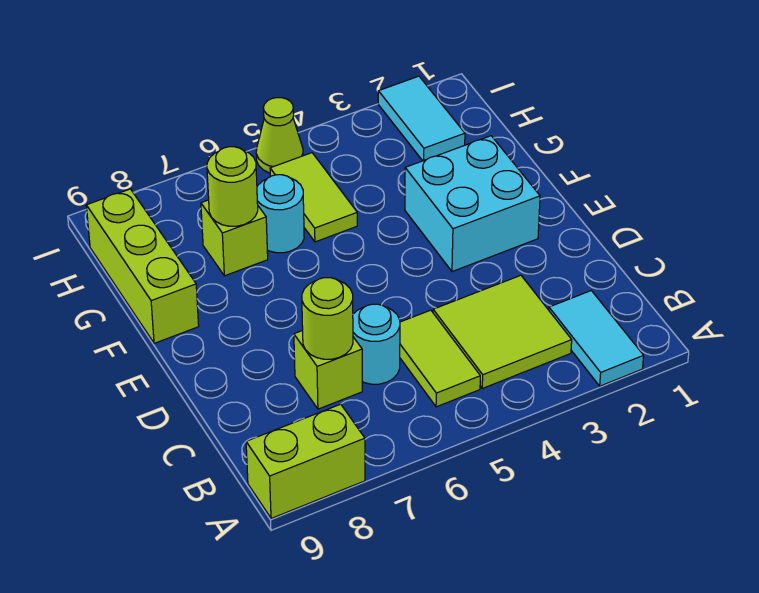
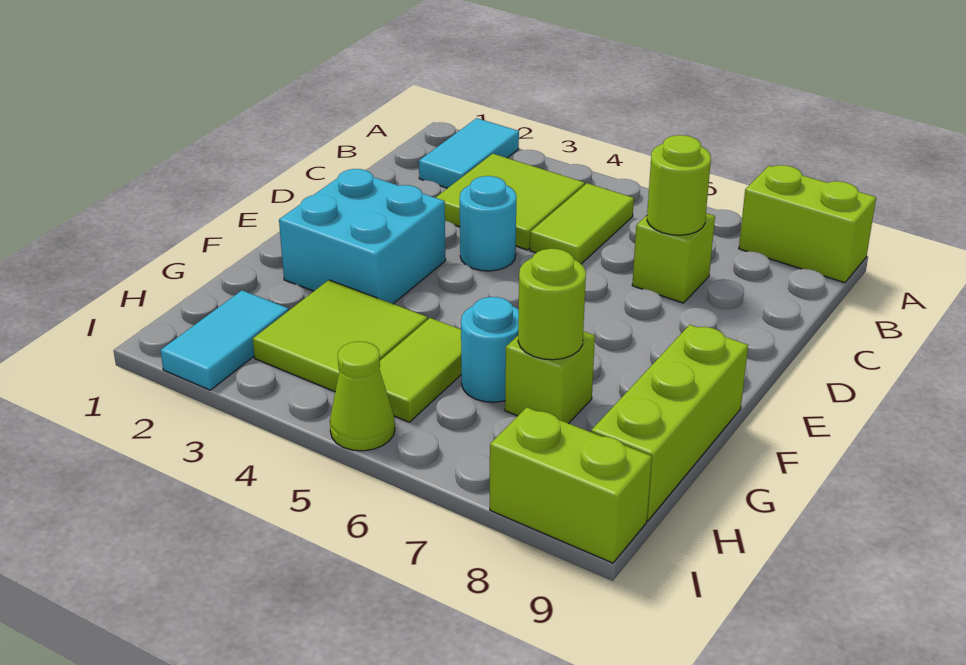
cyan 1x1 round brick [353,304,400,384] -> cyan 1x1 round brick moved to [460,176,516,271]
none -> lime 2x2 tile [253,280,428,392]
none -> lime 1x2 brick [490,407,652,563]

